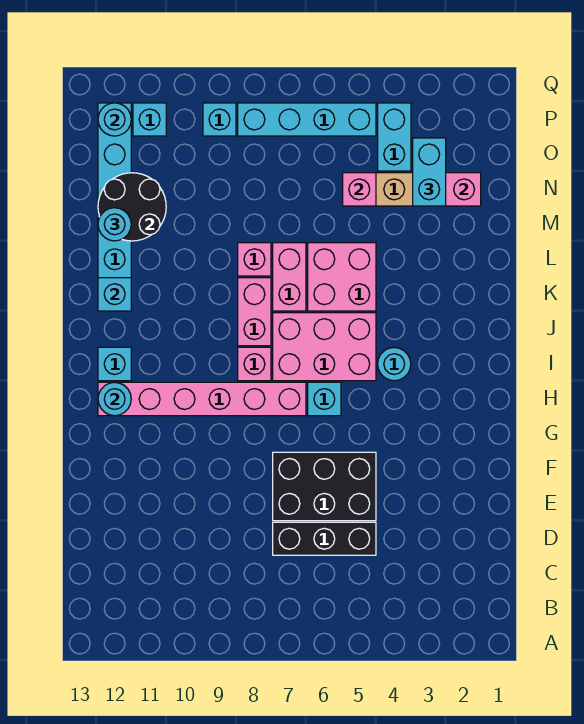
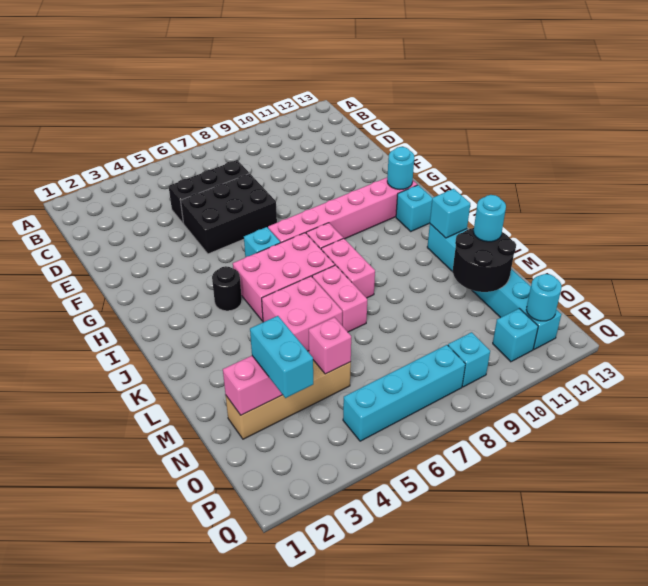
cyan 1x1 round brick [378,348,411,381] -> black 1x1 round brick [212,266,242,311]
pink 1x1 brick [238,243,271,276] -> none
cyan 1x2 brick [378,103,411,171] -> none

